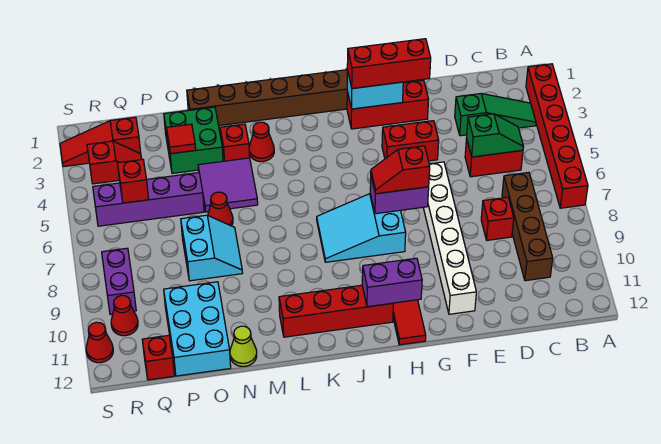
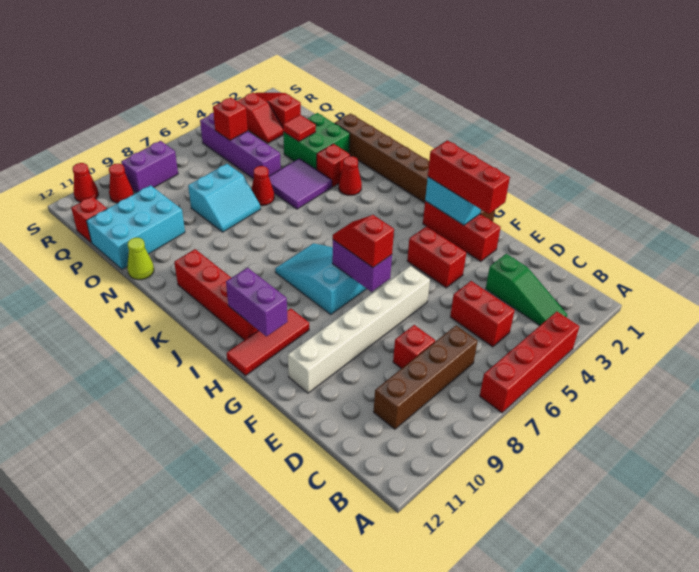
red 1x6 brick [526,64,588,208] -> red 1x4 brick [480,312,579,413]
green 1x2 slope [467,114,524,157] -> none

